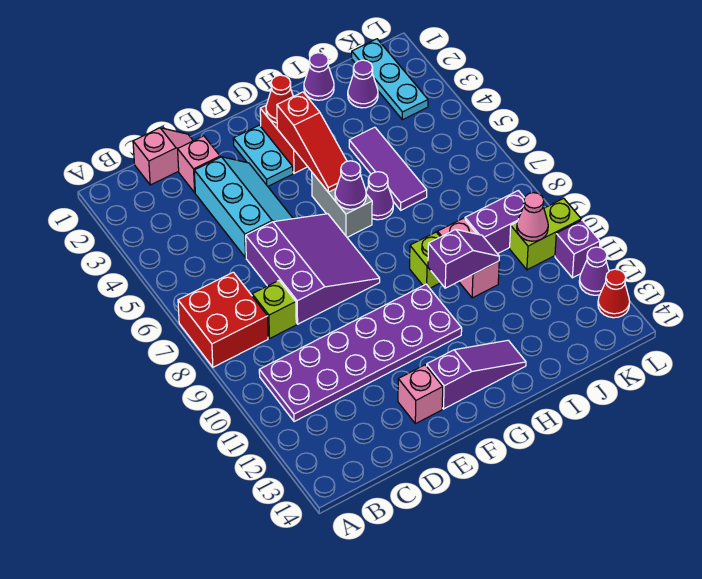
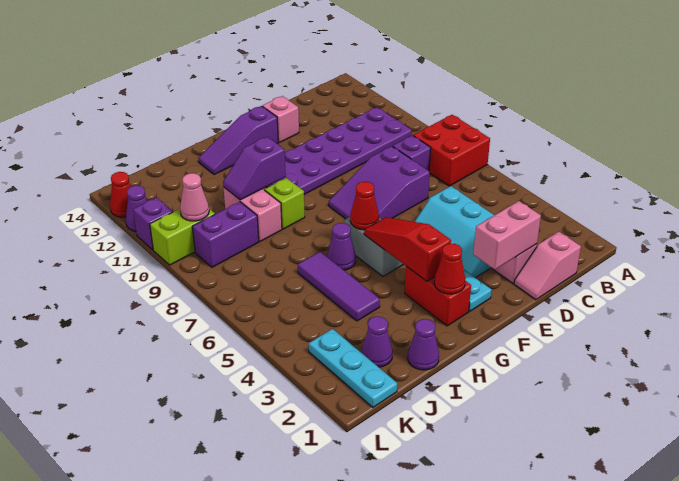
lime 1x1 brick [252,281,296,339] -> purple 1x1 brick [393,135,431,171]
none -> pink 1x2 brick [473,201,541,270]
purple 3x3 slope [246,214,380,324] -> purple 2x3 slope [329,146,430,220]
purple 1x1 cone [335,161,366,209] -> red 1x1 cone [350,182,379,230]

